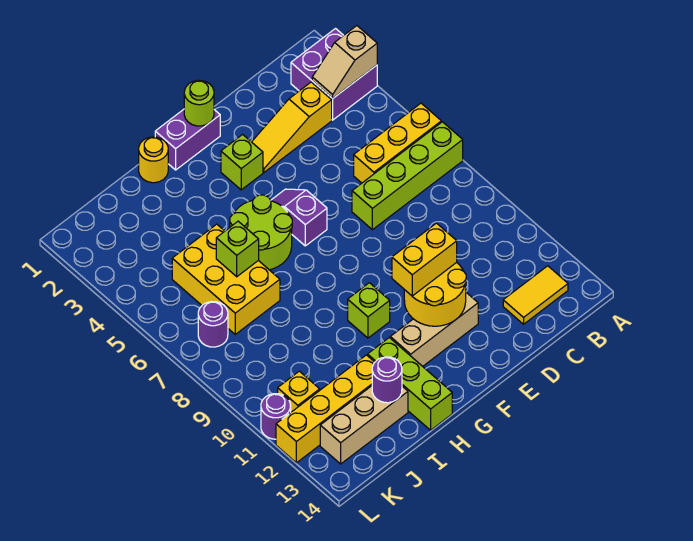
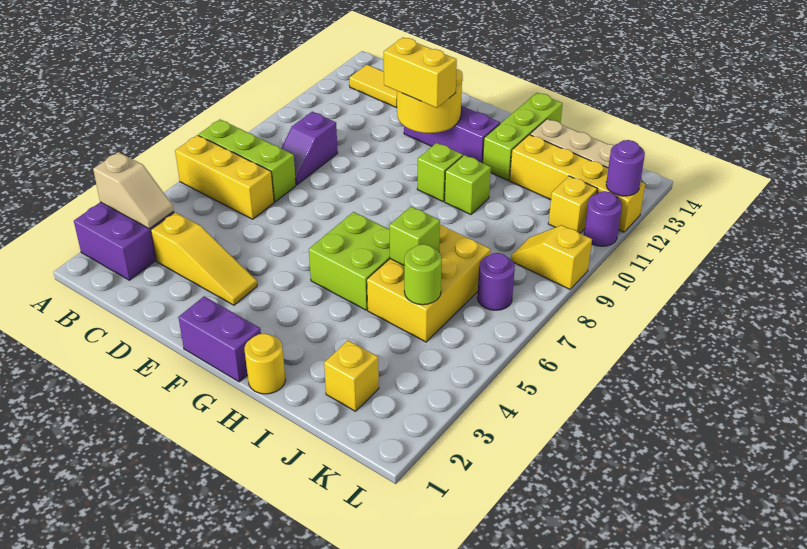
lime 1x4 brick [352,122,463,230] -> lime 1x3 brick [198,120,296,202]
tan 1x3 brick [390,293,478,366] -> purple 1x3 brick [404,106,500,163]
lime 1x1 round brick [184,80,214,126] -> lime 1x1 round brick moved to [404,244,442,305]
lime 1x1 brick [221,134,263,190] -> lime 1x1 brick moved to [445,155,491,215]
purple 1x2 slope [271,189,327,246] -> purple 1x2 slope moved to [282,112,338,185]
lime 2x2 round brick [230,195,292,270] -> lime 2x2 brick [309,212,390,310]
purple 1x1 round brick [372,357,402,403] -> purple 1x1 round brick moved to [606,140,645,196]
none -> yellow 1x1 brick [324,340,379,411]
none -> yellow 1x2 slope [511,225,592,289]

